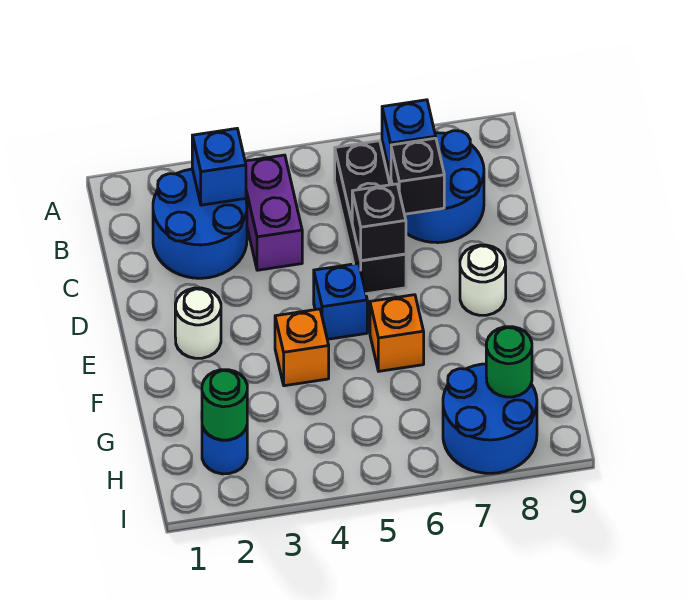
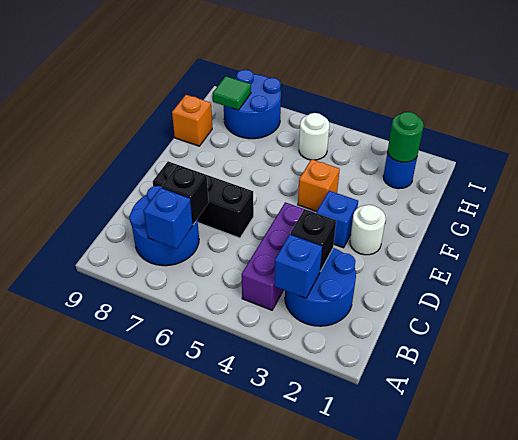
purple 1x2 brick [245,155,302,270] -> purple 1x3 brick [242,202,306,310]
black 1x3 brick [335,141,406,294] -> black 1x3 brick turned to [153,161,254,238]
black 1x1 brick [352,184,406,261] -> black 1x1 brick moved to [290,209,336,271]
blue 1x1 brick [314,263,367,339] -> blue 1x1 brick moved to [317,191,358,248]
white 1x1 round brick [460,245,506,315] -> white 1x1 round brick moved to [299,113,329,160]
orange 1x1 brick [370,295,424,371] -> orange 1x1 brick moved to [172,95,212,146]
green 1x1 round brick [486,327,532,397] -> green 1x1 tile [212,76,251,110]

